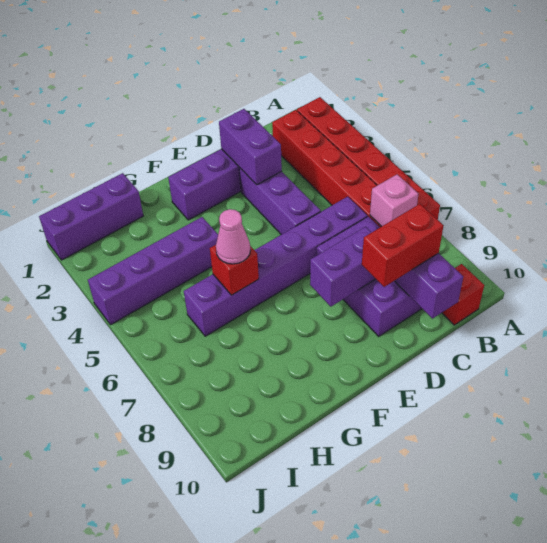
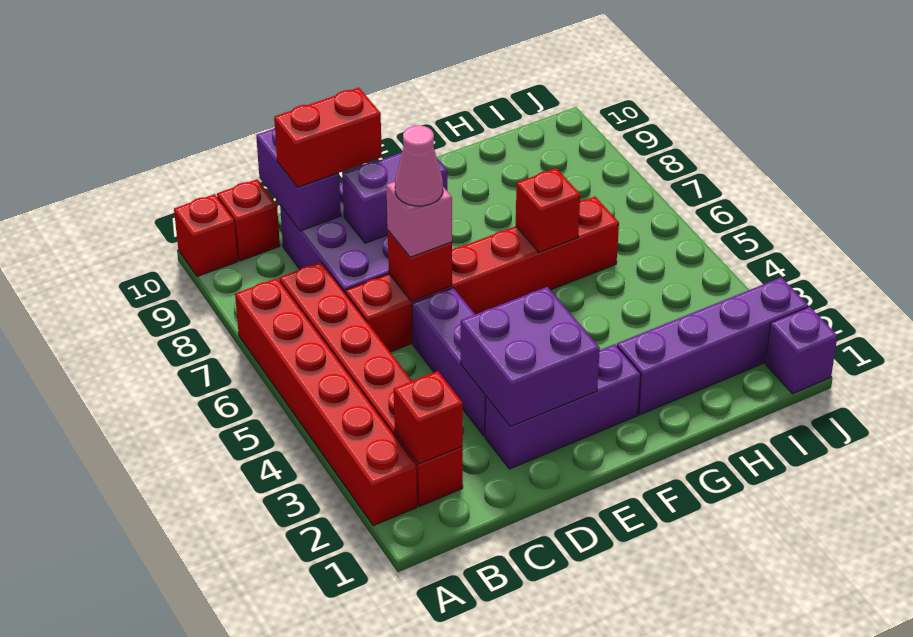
none -> red 1x1 brick [174,194,238,276]
none -> red 1x1 brick [394,371,463,464]
pink 1x1 brick [370,174,418,227] -> pink 1x1 brick moved to [386,182,452,257]
purple 1x6 brick [184,197,367,336] -> red 1x6 brick [345,197,619,352]
purple 1x2 brick [219,109,282,185] -> purple 2x2 brick [461,287,600,426]
none -> red 1x1 brick [388,231,452,301]
purple 1x4 brick [88,217,218,325] -> purple 1x4 brick moved to [617,277,808,415]
pink 1x1 cone [216,209,250,264] -> pink 1x1 cone moved to [395,125,443,206]
purple 1x3 brick [39,173,143,260] -> purple 1x1 brick [766,307,837,394]

